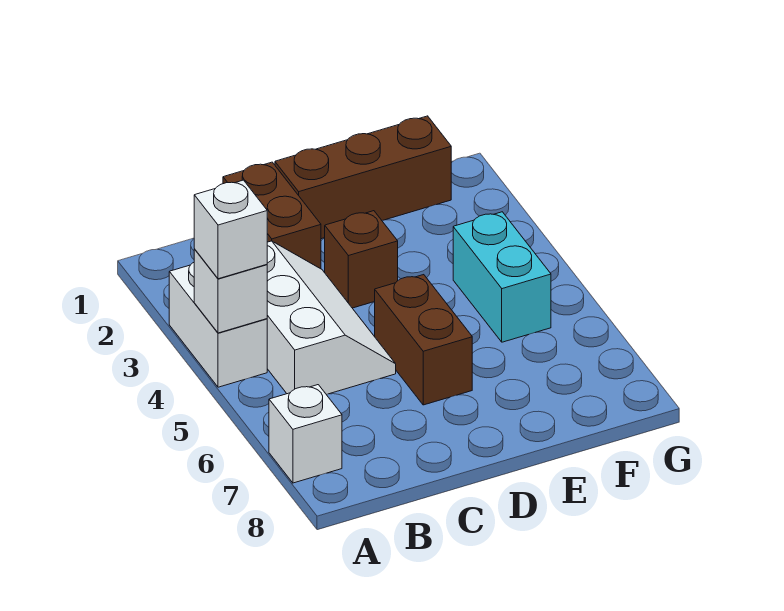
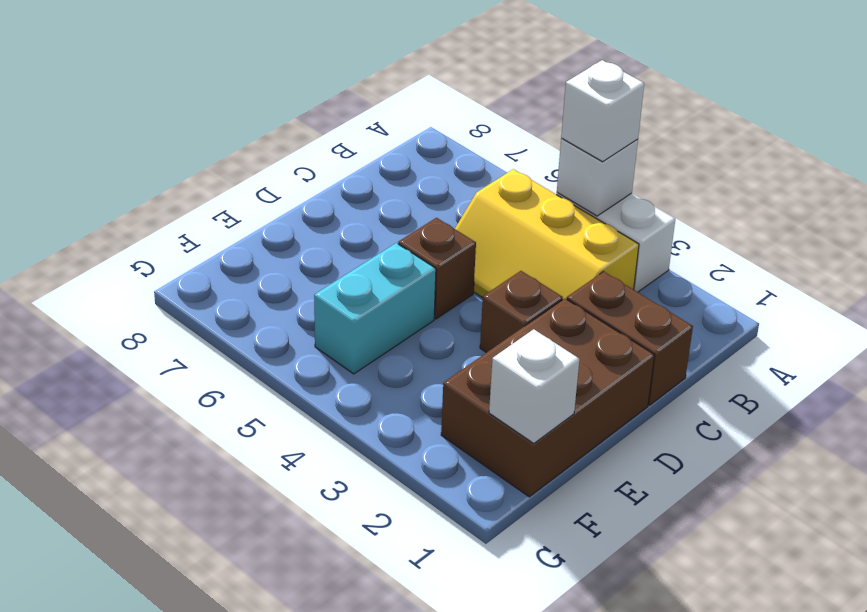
white 1x1 brick [269,385,342,483] -> white 1x1 brick moved to [489,329,579,444]
white 2x3 slope [267,241,396,394] -> yellow 2x3 slope [455,169,639,299]
brown 1x3 brick [275,116,451,239] -> brown 2x3 brick [441,299,655,497]
brown 1x2 brick [375,275,472,405] -> brown 1x1 brick [398,218,476,319]
cyan 1x2 brick [453,212,551,342] -> cyan 1x2 brick turned to [314,243,436,374]

